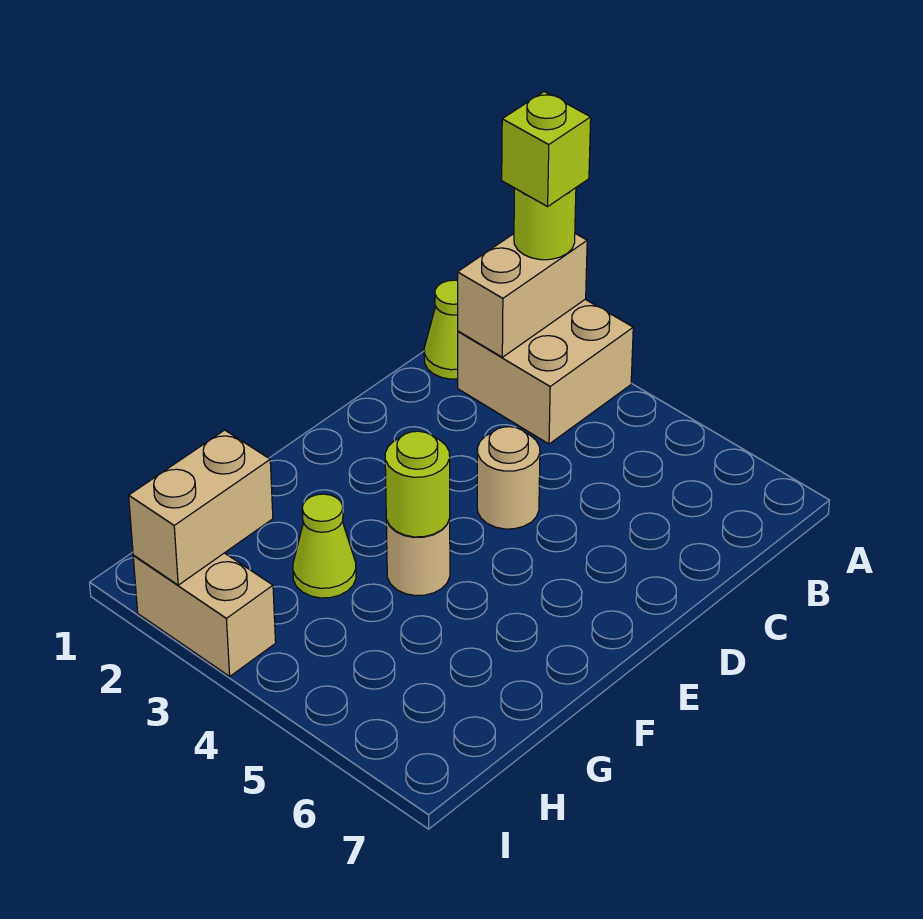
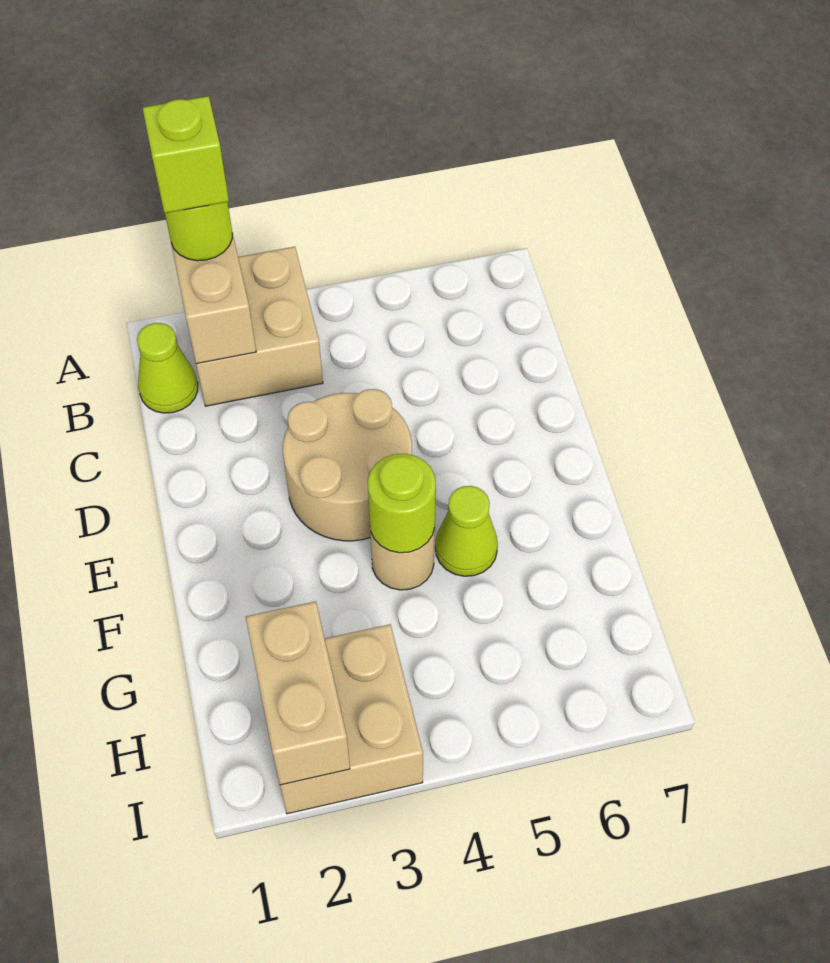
tan 1x1 round brick [477,427,540,529] -> tan 2x2 round brick [283,389,412,541]
lime 1x1 cone [293,494,356,598] -> lime 1x1 cone moved to [435,486,498,576]
tan 1x2 brick [133,553,276,676] -> tan 2x2 brick [280,624,423,814]

